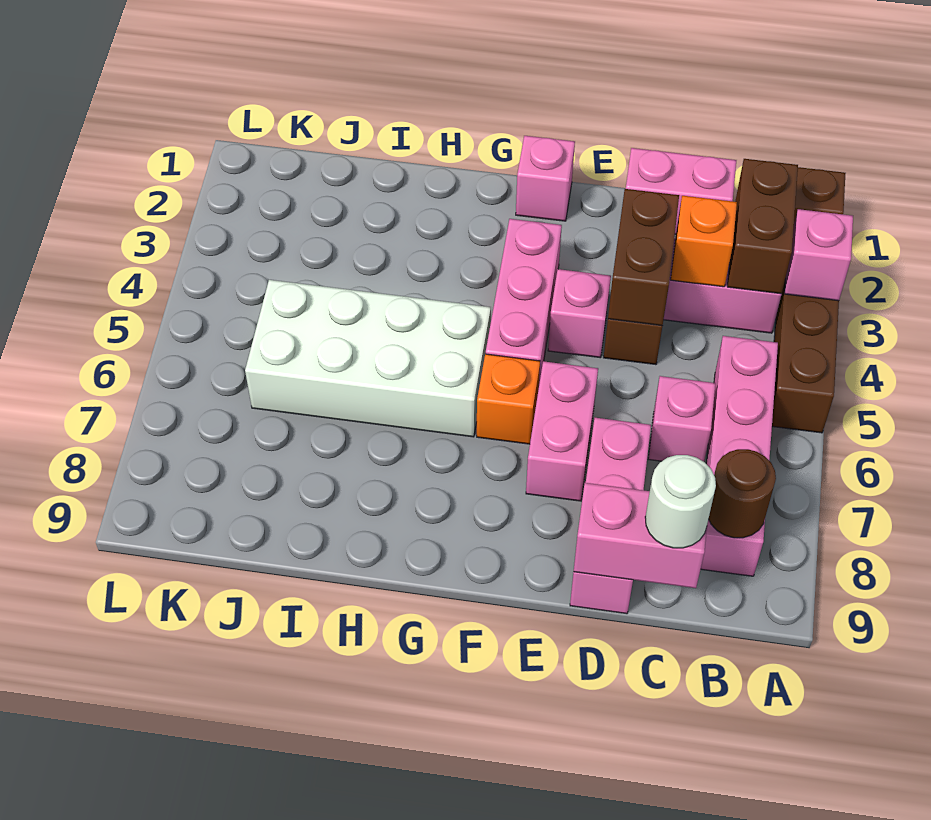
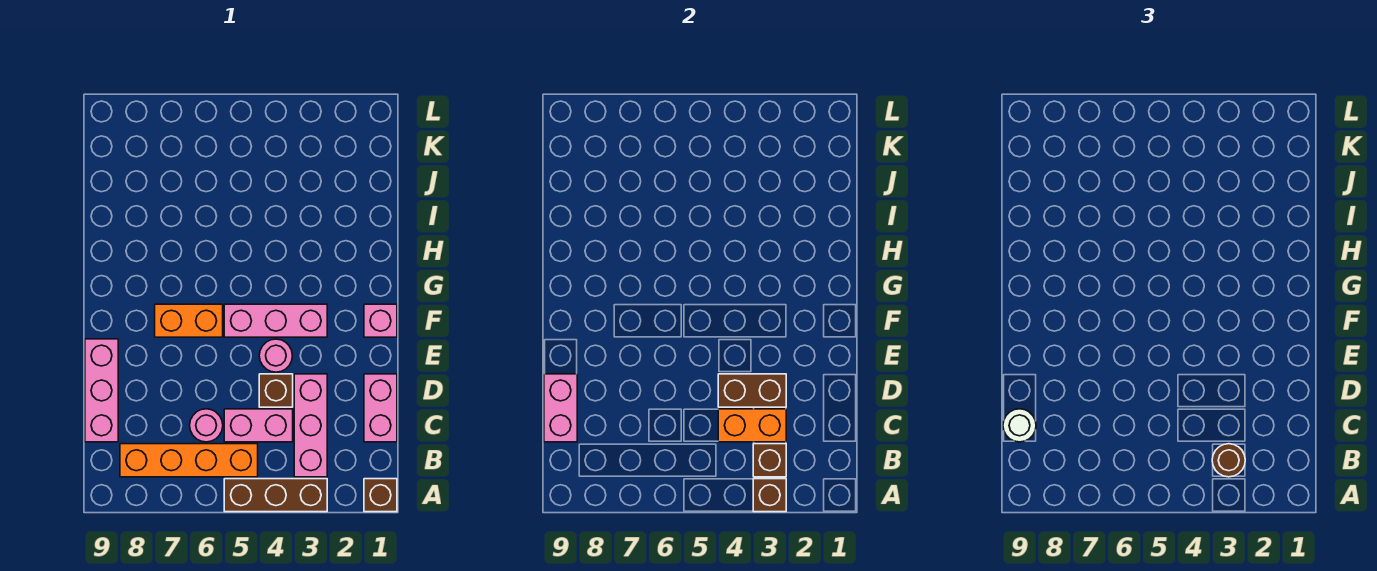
pink 1x1 brick [784,209,853,301] -> brown 1x1 brick [753,479,786,512]
brown 1x2 brick [727,159,798,294] -> brown 1x1 brick [753,444,786,477]
pink 1x4 brick [701,336,778,576] -> orange 1x4 brick [120,444,258,477]
brown 1x1 round brick [709,449,776,538] -> brown 1x1 round brick moved to [1212,444,1245,477]
orange 1x1 brick [671,196,737,287] -> orange 1x2 brick [718,409,786,442]
pink 1x1 brick [648,376,715,462] -> pink 1x1 round brick [190,409,223,442]
pink 1x3 brick [570,418,651,614] -> pink 1x3 brick turned to [85,339,118,442]
pink 1x1 brick [548,269,611,358] -> pink 1x1 round brick [259,339,293,372]
pink 1x2 brick [526,361,598,501] -> pink 1x2 brick moved to [224,409,293,442]
orange 1x1 brick [477,354,540,444] -> orange 1x2 brick [155,304,223,337]
white 2x4 brick [245,280,491,437] -> none

